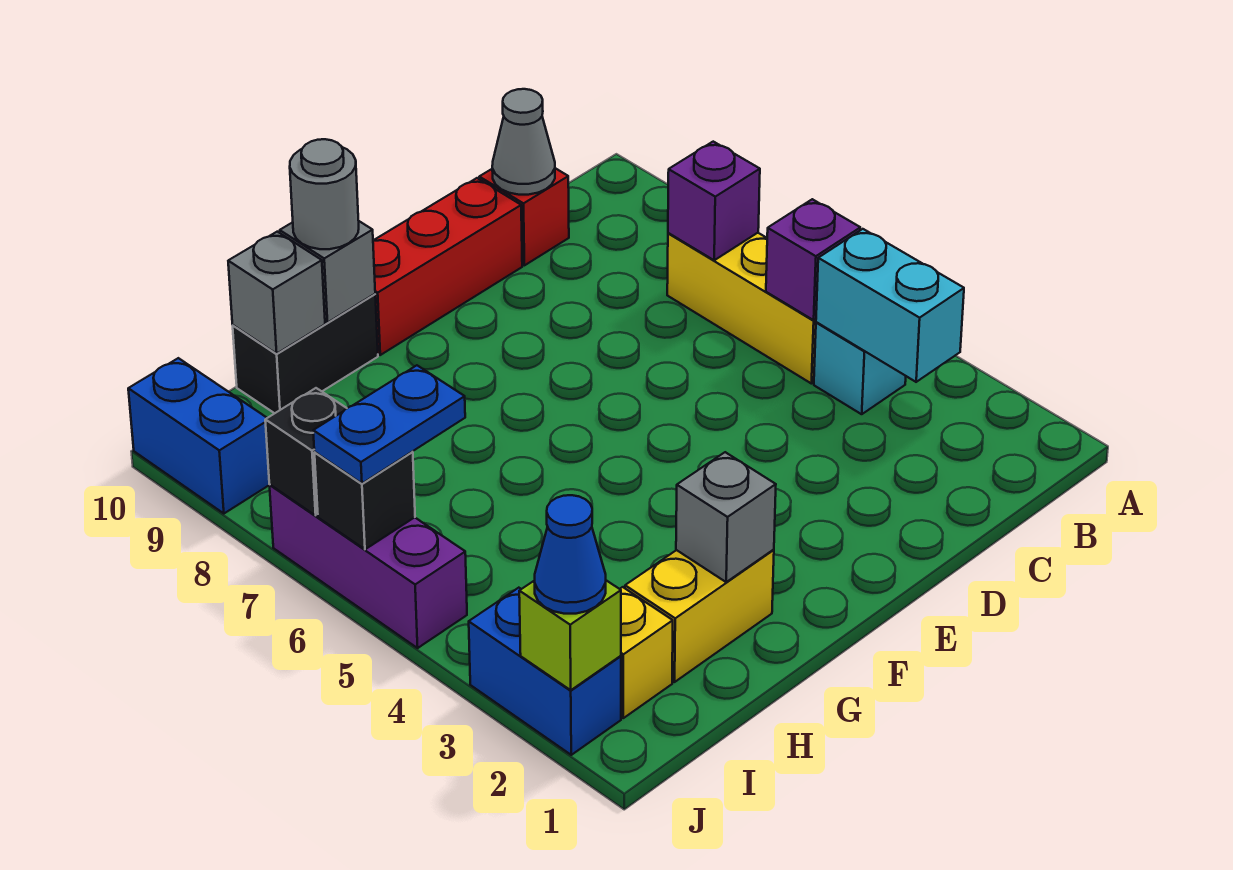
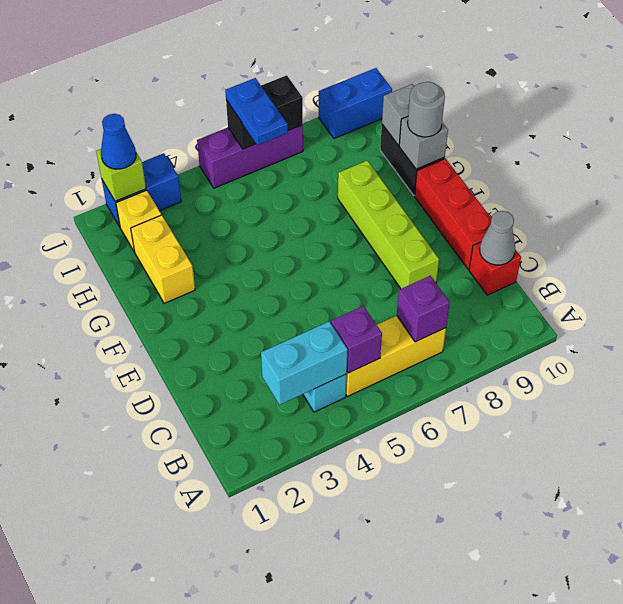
none -> lime 1x4 brick [338,160,439,289]
grey 1x1 brick [676,452,776,582] -> none

